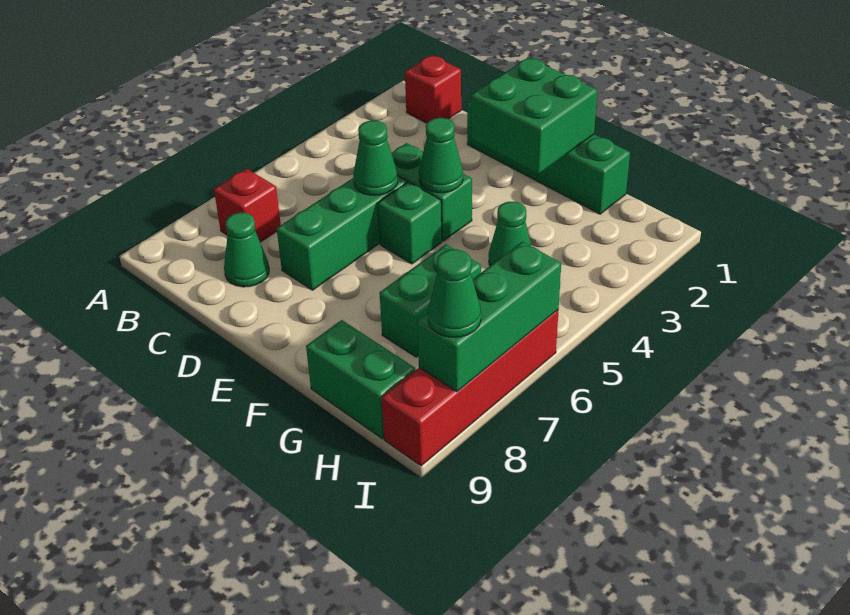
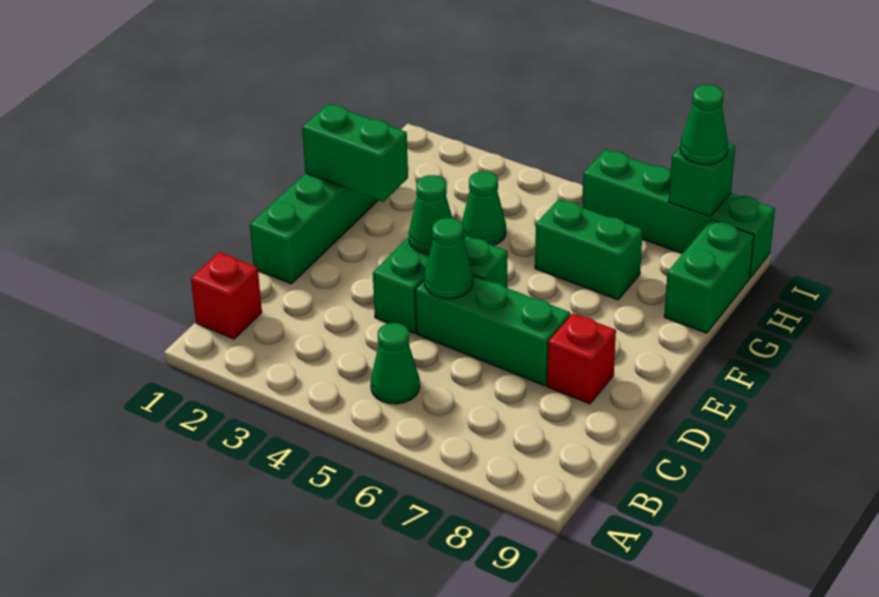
red 1x1 brick [214,169,281,242] -> red 1x1 brick moved to [547,313,616,404]
green 1x1 cone [224,213,269,287] -> green 1x1 cone moved to [371,323,420,404]
green 2x2 brick [471,57,597,174] -> green 1x2 brick [302,104,408,202]
red 1x4 brick [382,310,559,466] -> green 1x4 brick [582,150,775,278]
green 1x3 brick [417,242,561,392] -> green 1x1 brick [669,144,735,217]

